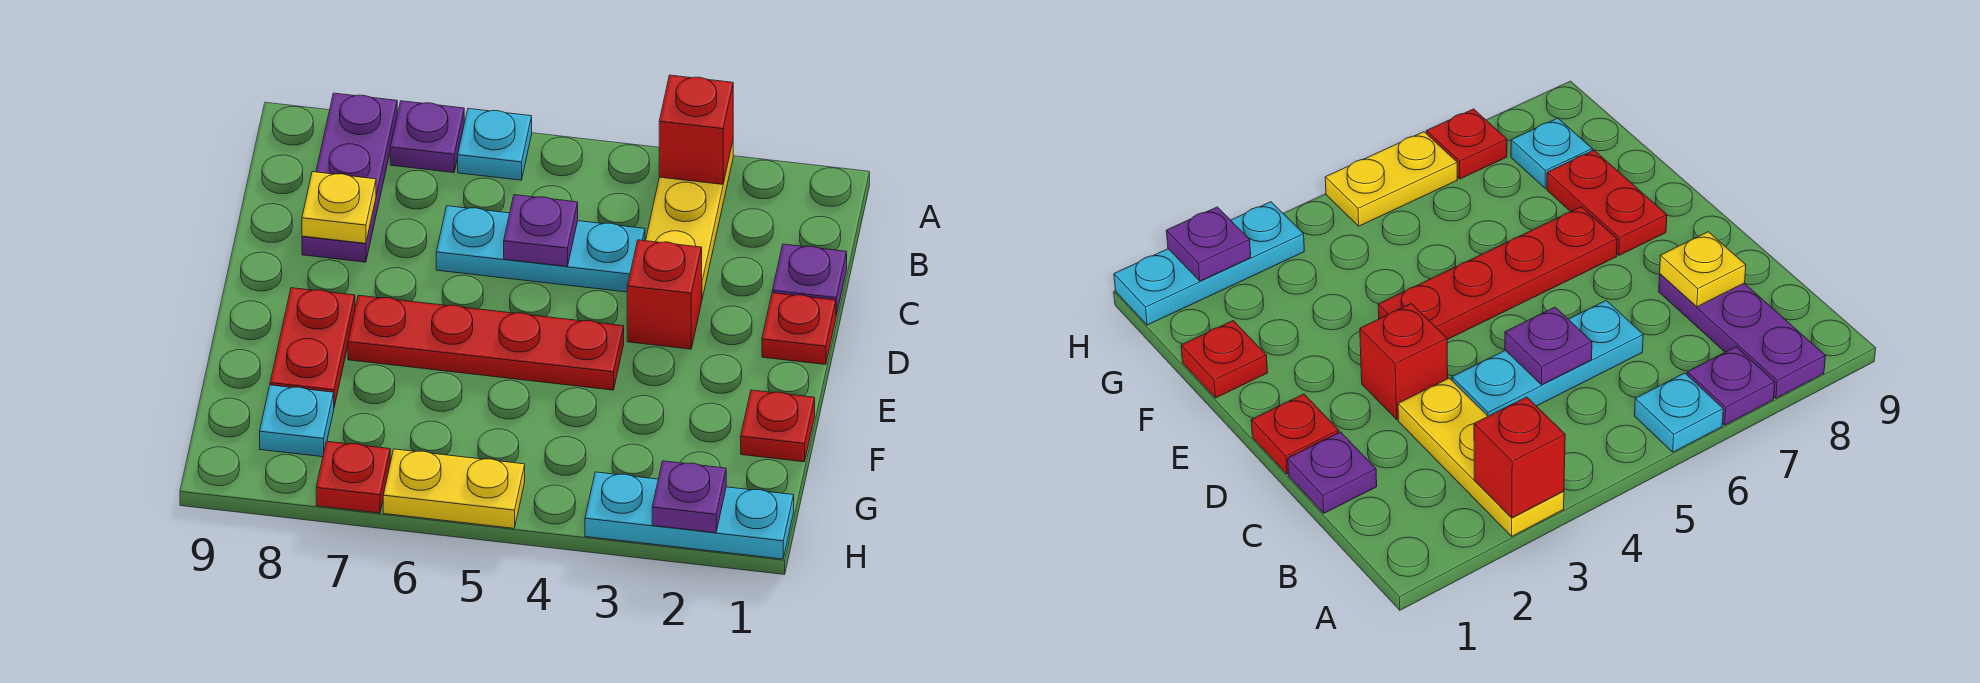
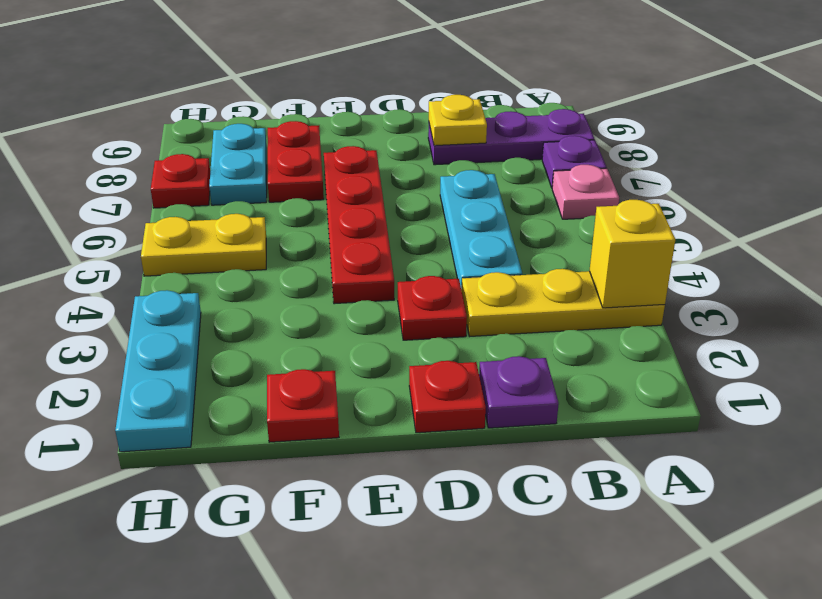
red 1x1 brick [659,75,733,184] -> yellow 1x1 brick [589,200,675,308]
cyan 1x1 plate [458,109,532,180] -> pink 1x1 plate [552,165,619,219]
purple 1x1 plate [504,195,578,266] -> none
red 1x1 brick [627,240,702,349] -> red 1x1 plate [398,276,467,340]
red 1x2 plate [270,288,355,407] -> red 1x2 plate turned to [268,121,324,202]
cyan 1x1 plate [260,385,334,457] -> cyan 1x2 plate [209,124,267,205]
purple 1x1 plate [652,461,726,533] -> none
yellow 1x2 plate [383,449,525,528] -> yellow 1x2 plate turned to [141,214,266,276]

